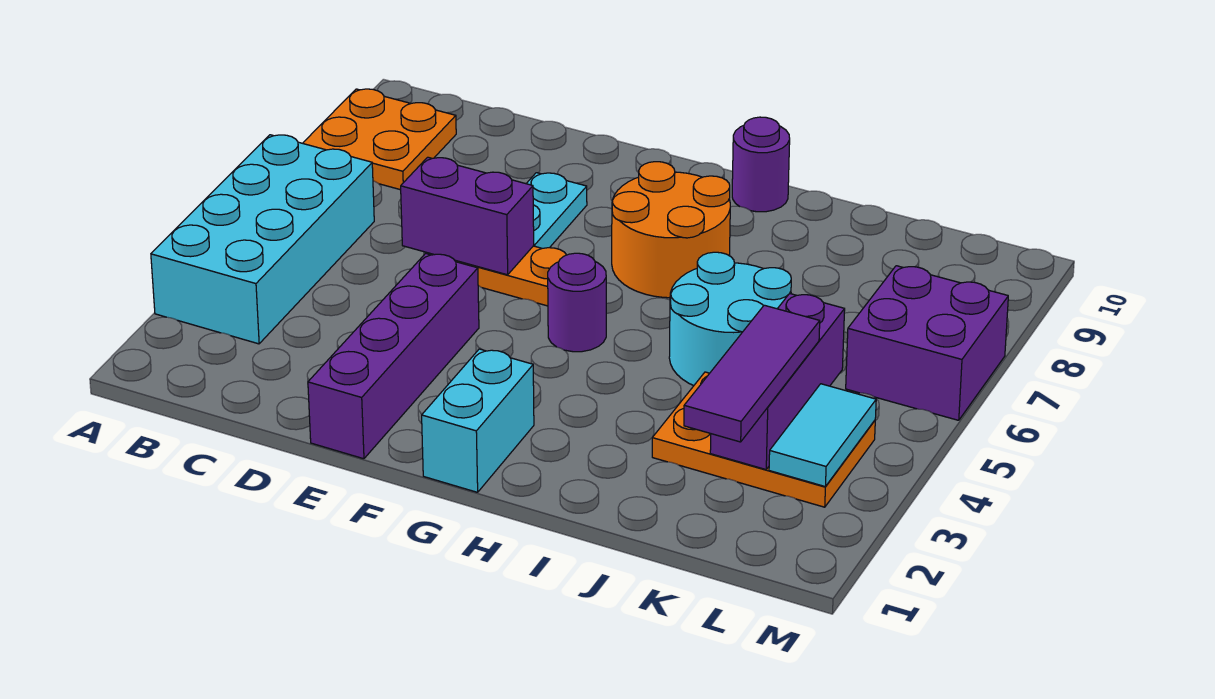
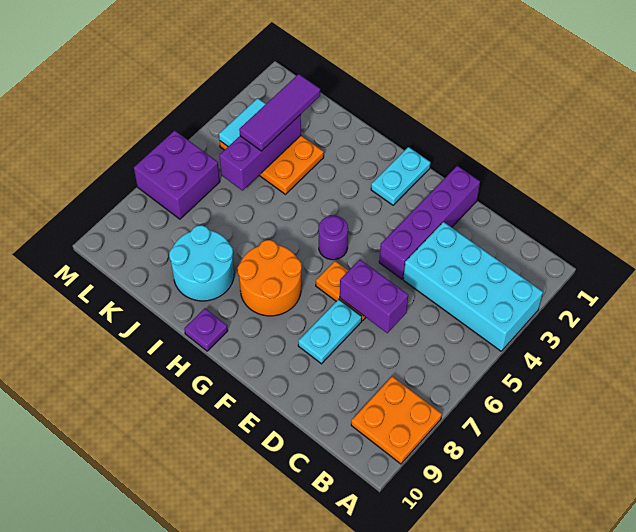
cyan 2x4 brick [151,135,374,344] -> cyan 2x4 brick turned to [403,222,543,351]
cyan 1x2 brick [422,349,534,492] -> cyan 1x2 plate [371,147,431,205]
purple 1x1 round brick [732,117,790,212] -> purple 1x1 plate [184,308,228,351]
cyan 2x2 round brick [669,252,791,386] -> cyan 2x2 round brick moved to [169,225,234,301]

